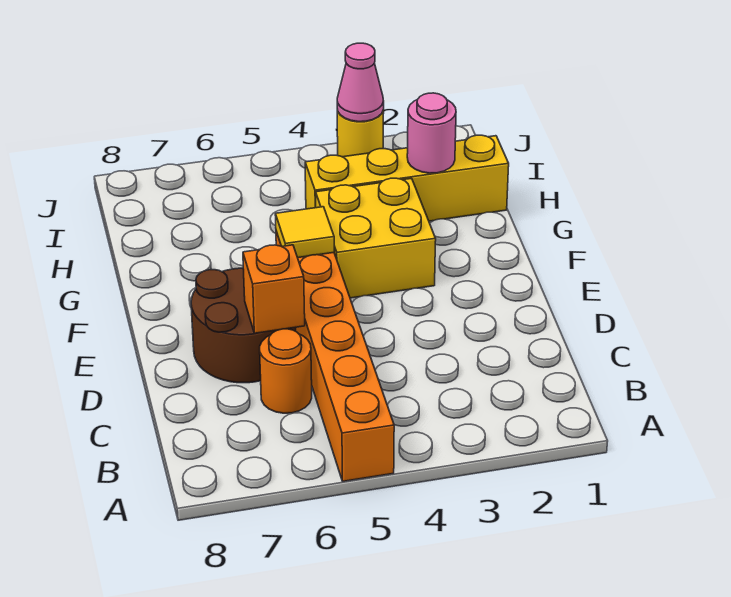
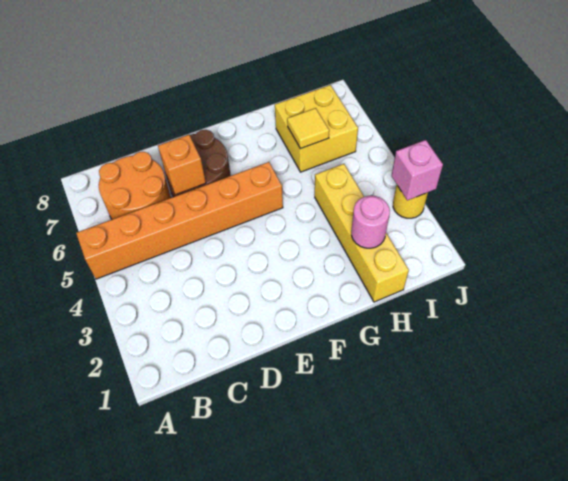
orange 1x1 round brick [260,329,312,413] -> orange 2x2 round brick [99,152,171,219]
yellow 2x2 brick [316,178,436,298] -> yellow 2x2 brick moved to [275,85,358,172]
yellow 1x1 tile [275,207,334,258] -> yellow 1x1 tile moved to [287,108,329,149]
pink 1x1 cone [337,43,384,122] -> pink 1x1 brick [392,140,443,200]

